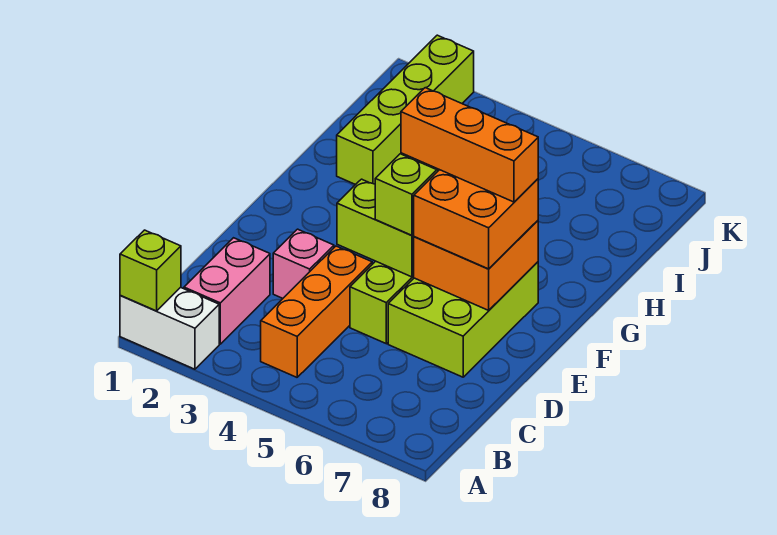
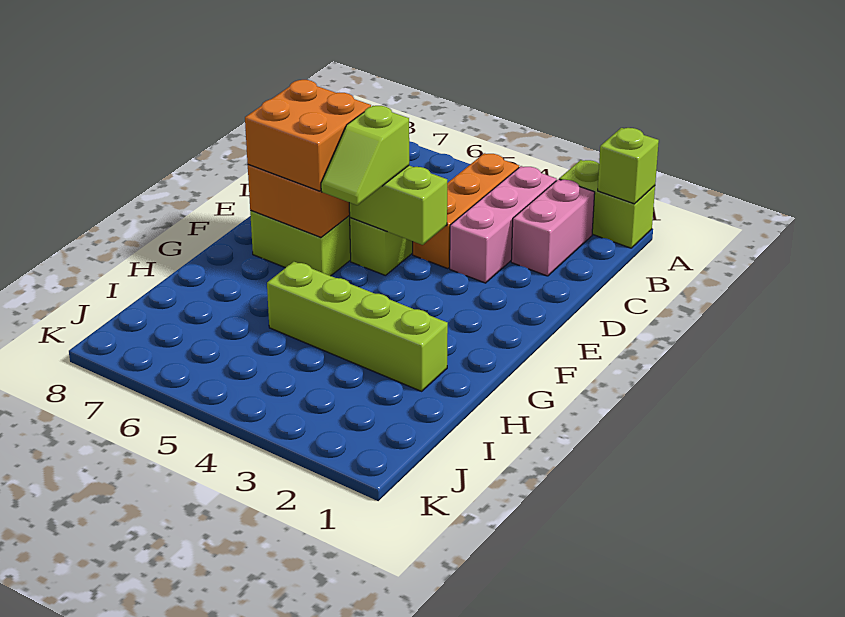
white 1x2 brick [120,287,219,369] -> lime 1x2 brick [559,160,655,248]
pink 1x1 brick [273,229,334,298] -> pink 1x3 brick [450,166,557,283]
orange 1x3 brick [401,88,538,202] -> none
lime 1x4 brick [337,35,474,185] -> lime 1x4 brick turned to [267,262,448,391]

